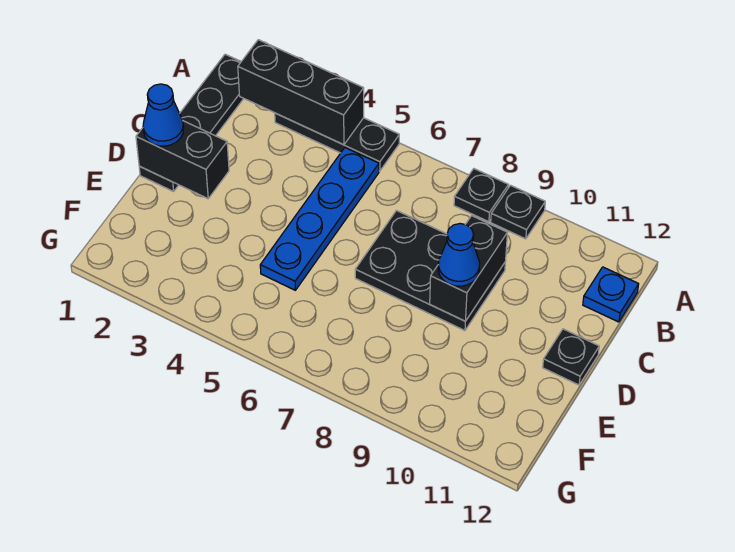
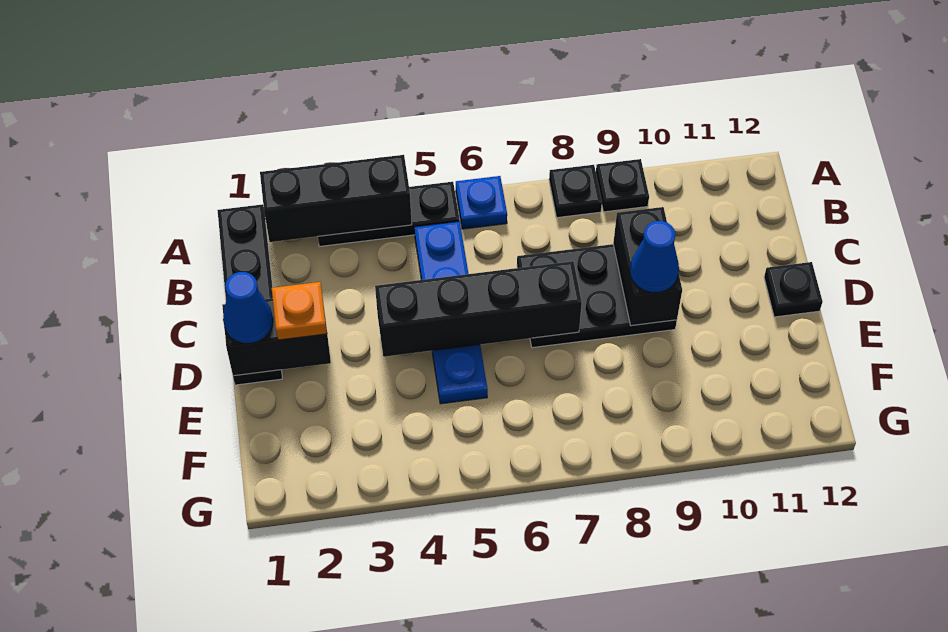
blue 1x1 plate [583,267,639,322] -> blue 1x1 plate moved to [456,176,507,229]
none -> orange 1x1 plate [272,282,327,340]
none -> black 1x4 brick [375,261,582,357]

